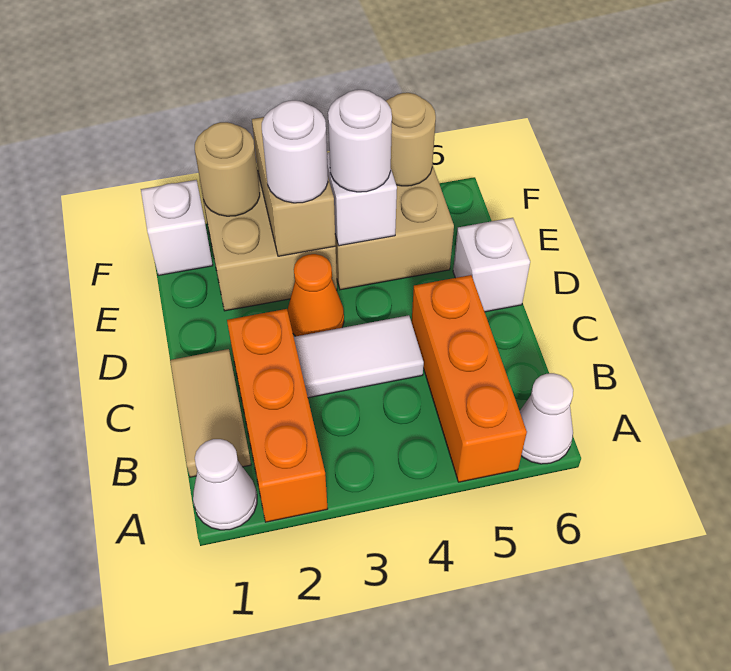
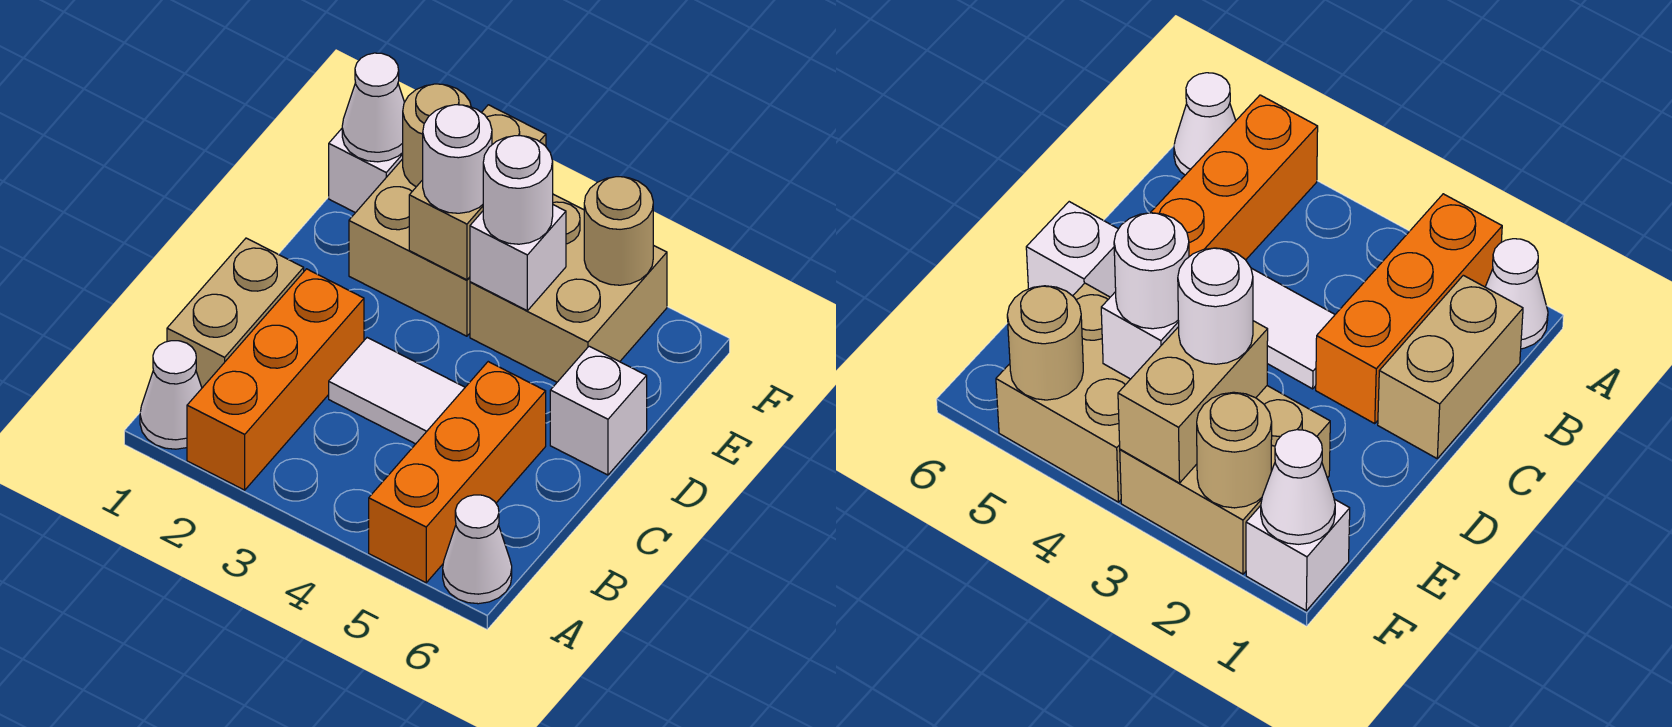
tan 1x2 tile [170,349,251,477] -> tan 1x2 brick [167,238,304,388]
orange 1x1 cone [287,254,344,336] -> none
none -> white 1x1 cone [342,53,404,162]

